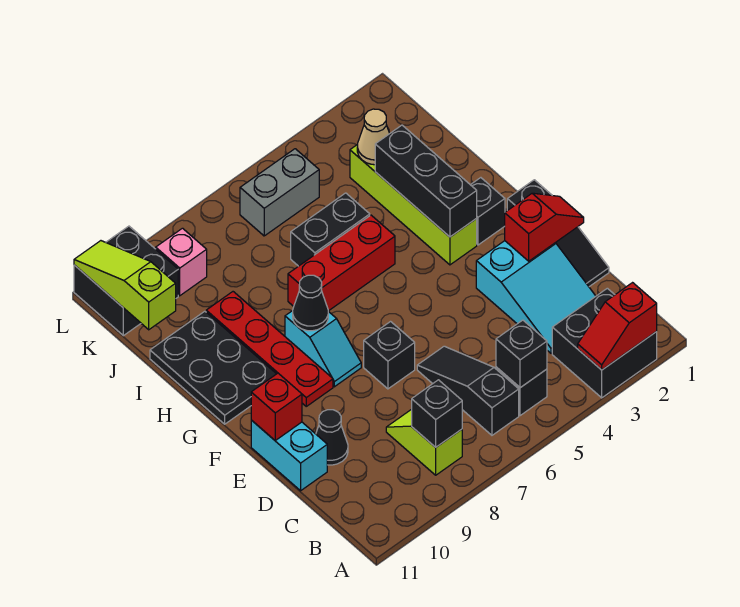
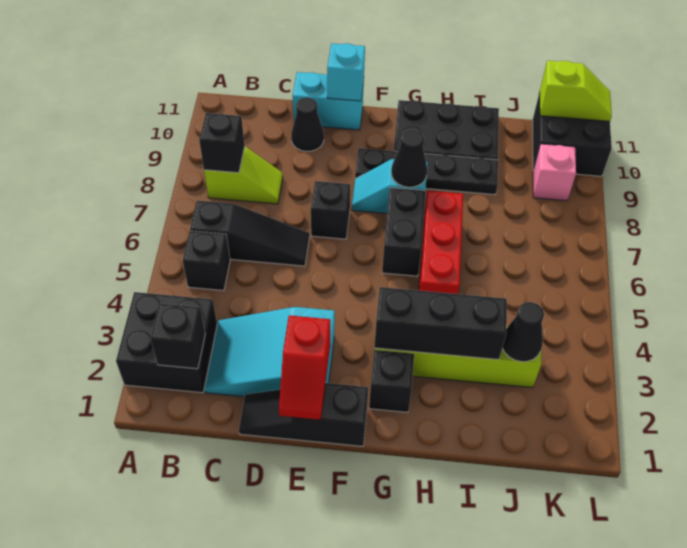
red 1x2 slope [578,283,657,370] -> none
black 1x1 brick [496,320,547,388] -> black 1x1 brick moved to [150,303,205,369]
red 1x1 brick [251,373,302,440] -> cyan 1x1 brick [327,43,365,101]
red 1x4 plate [206,292,333,406] -> black 1x4 plate [355,148,498,195]
black 1x2 brick [291,193,370,266] -> black 1x2 brick moved to [382,188,426,276]
tan 1x1 cone [357,109,390,165] -> black 1x1 cone [502,302,544,362]
lime 1x3 slope [74,241,176,330] -> lime 1x2 slope [540,61,612,121]
grey 1x2 brick [240,149,319,236] -> none

